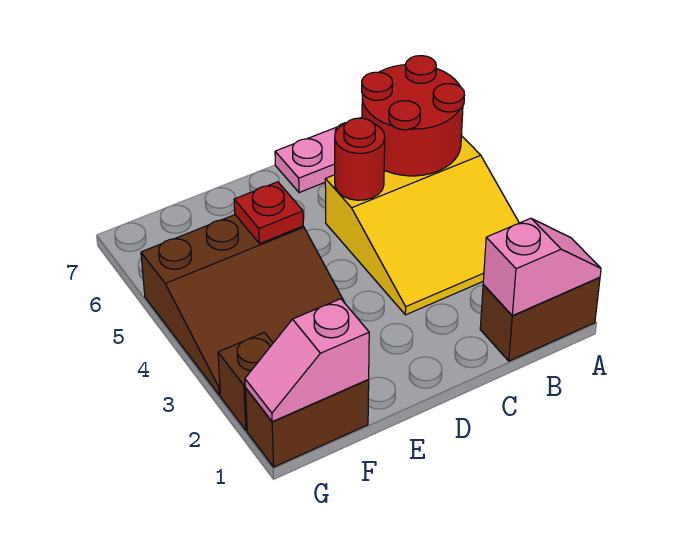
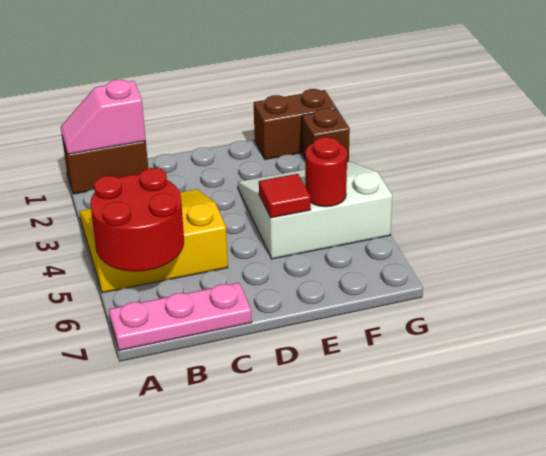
red 1x1 round brick [335,118,385,200] -> red 1x1 round brick moved to [305,137,347,207]
brown 3x3 slope [141,215,345,395] -> white 3x3 slope [238,161,393,259]
red 1x1 plate [234,182,303,244] -> red 1x1 tile [259,174,311,218]
pink 1x2 slope [245,299,369,422] -> none

